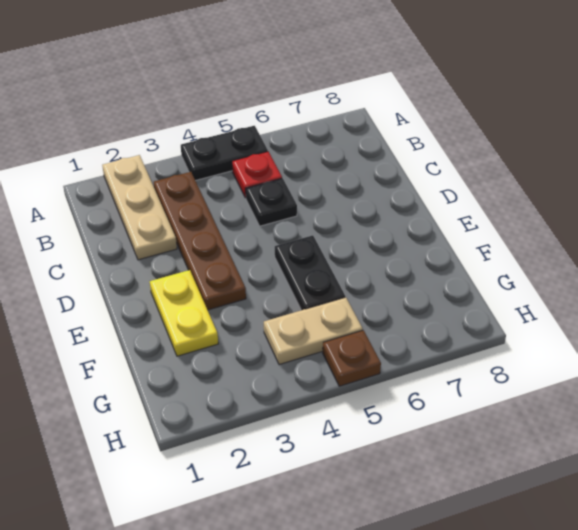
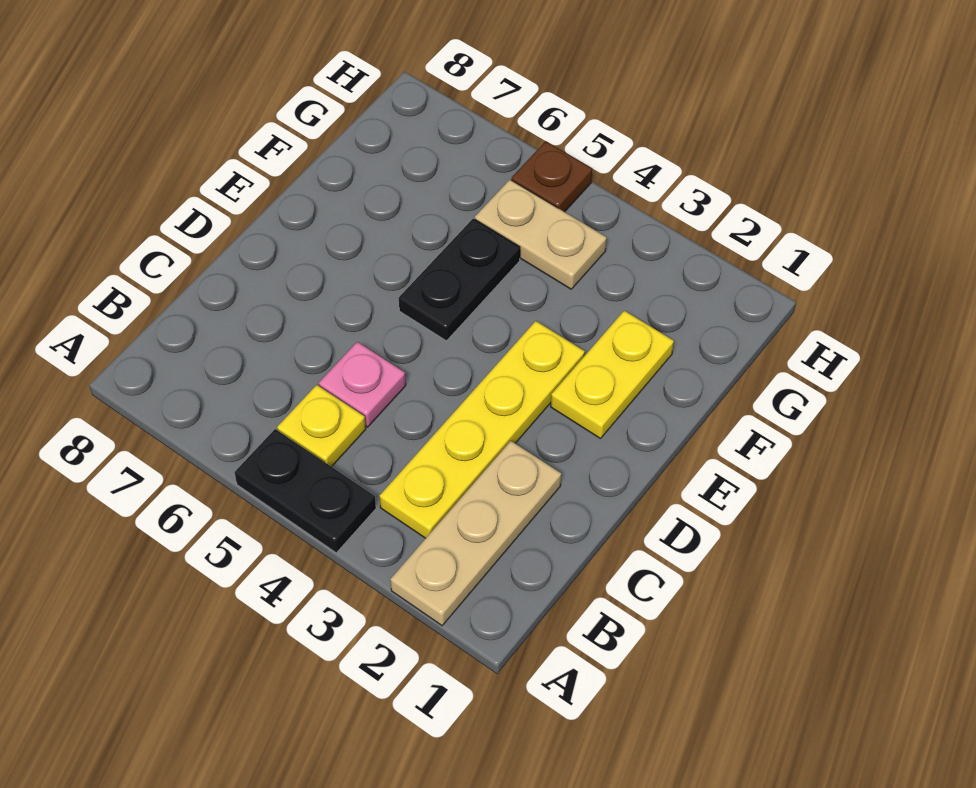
brown 1x4 plate [154,172,246,310] -> yellow 1x4 plate [380,321,585,538]
red 1x1 plate [232,152,282,198] -> yellow 1x1 plate [277,385,366,467]
black 1x1 plate [246,178,297,226] -> pink 1x1 plate [319,342,406,427]

